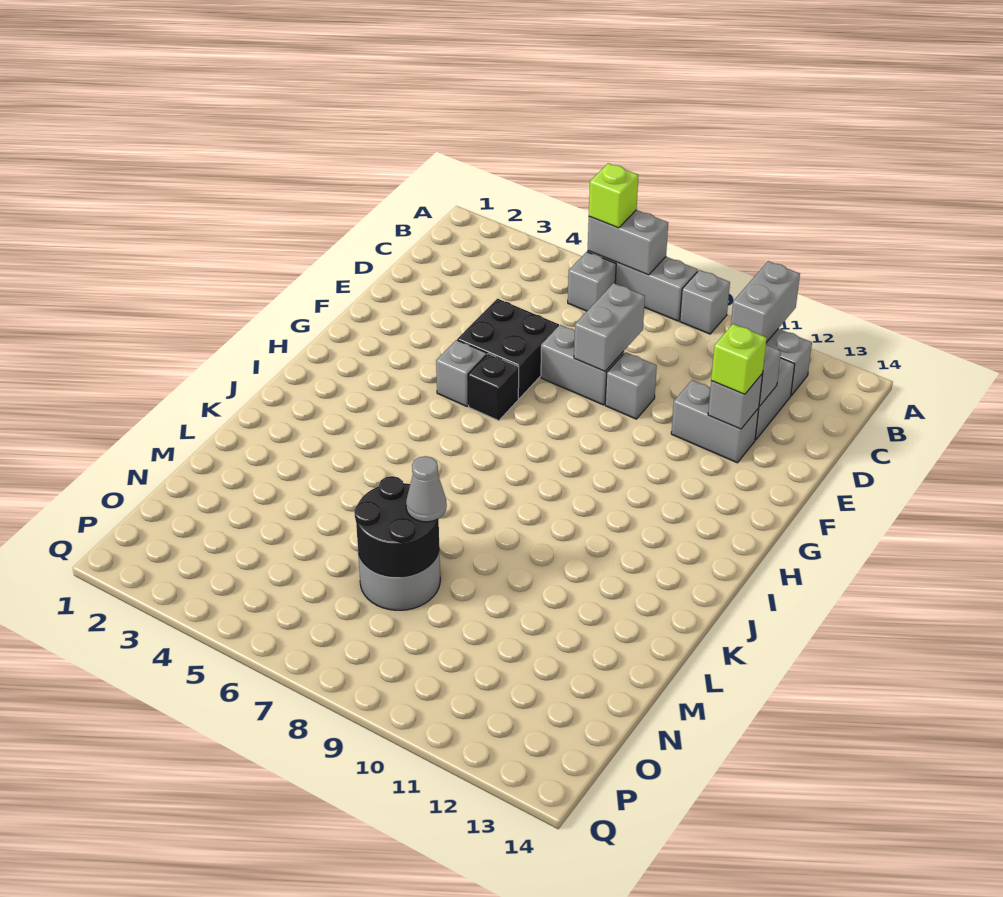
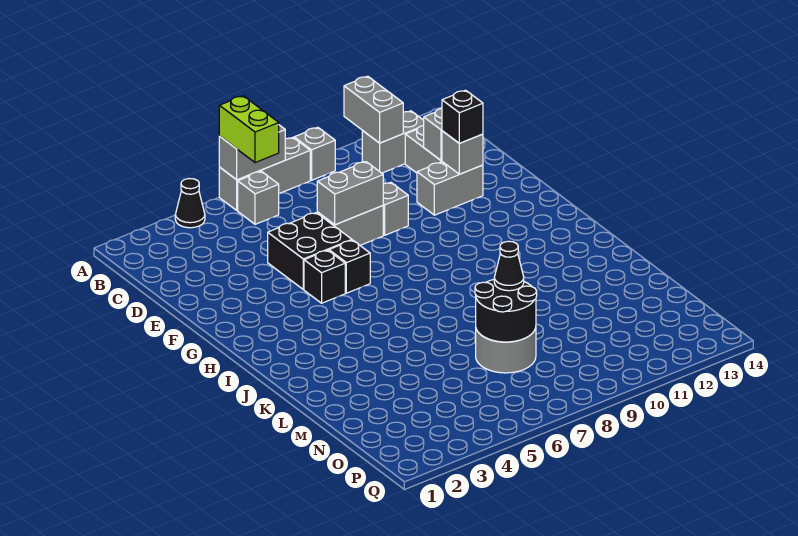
none -> black 1x1 cone [175,179,205,228]
lime 1x1 brick [589,163,638,228] -> lime 1x2 brick [219,96,279,163]
grey 1x2 brick [574,283,645,371] -> grey 1x2 brick turned to [317,162,383,225]
lime 1x1 brick [711,324,767,394] -> black 1x1 brick [442,90,483,143]
grey 1x1 brick [436,340,487,406] -> black 1x1 brick [304,250,345,303]
grey 1x1 cone [406,456,447,522] -> black 1x1 cone [494,241,524,291]

